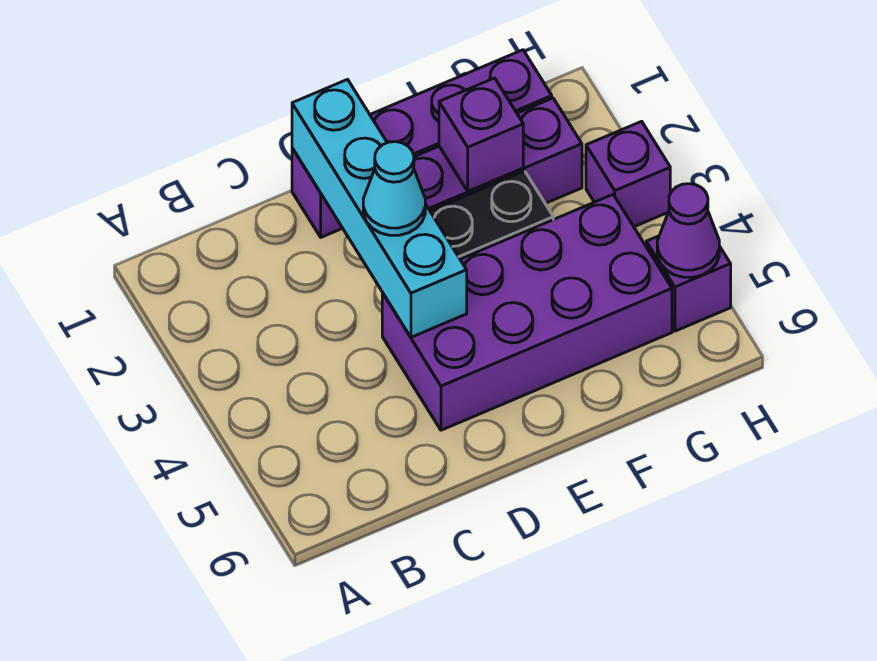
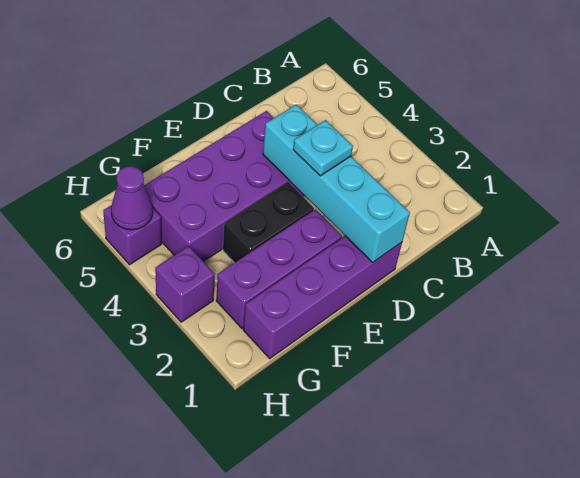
cyan 1x1 cone [363,142,425,235] -> cyan 1x1 plate [293,120,353,176]
purple 1x1 brick [439,78,523,191] -> none

